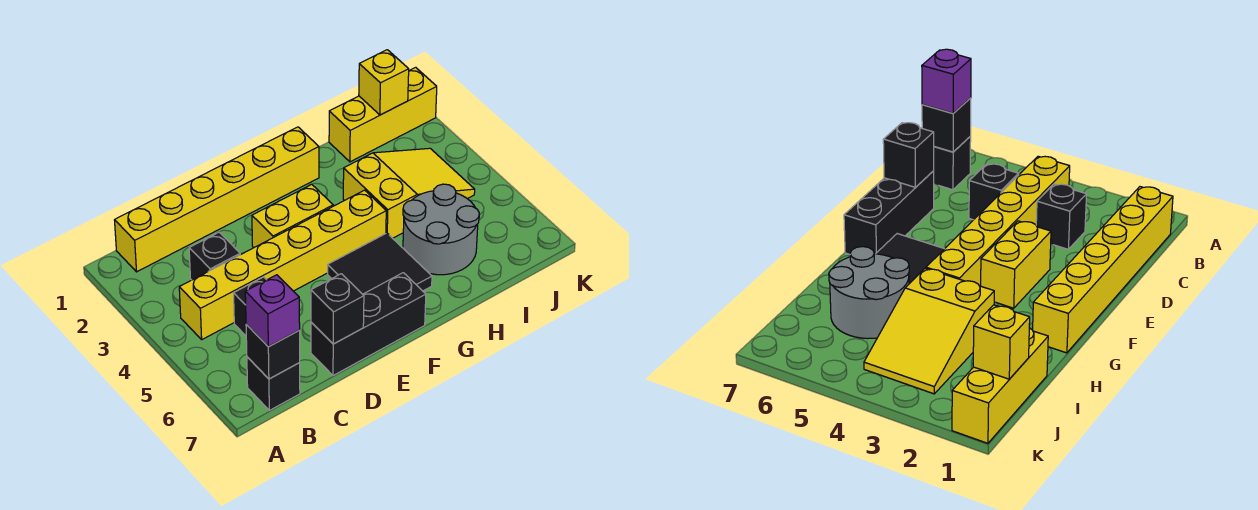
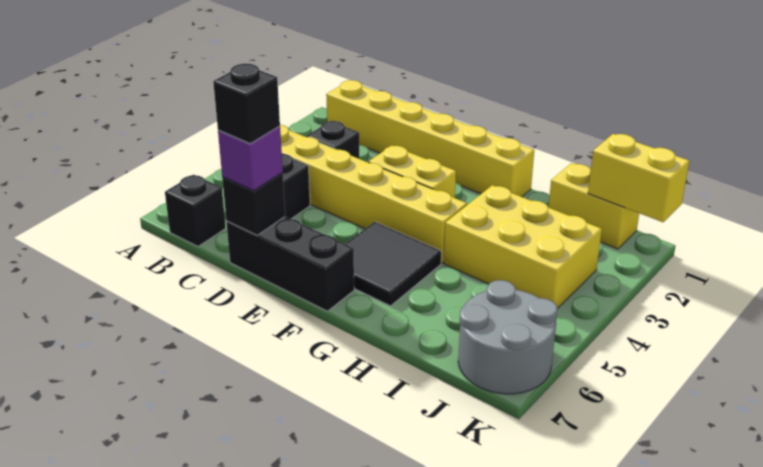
black 1x1 brick [246,325,300,379] -> black 1x1 brick moved to [213,64,280,143]
purple 1x1 brick [245,275,300,347] -> purple 1x1 brick moved to [218,126,283,191]
yellow 2x3 slope [343,148,475,238] -> yellow 2x3 brick [444,185,602,309]
grey 2x2 round brick [403,184,479,275] -> grey 2x2 round brick moved to [458,280,557,394]
yellow 1x3 brick [329,67,437,162] -> yellow 1x2 brick [548,163,639,249]
yellow 1x1 brick [359,50,409,115] -> yellow 1x2 brick [588,134,689,222]

